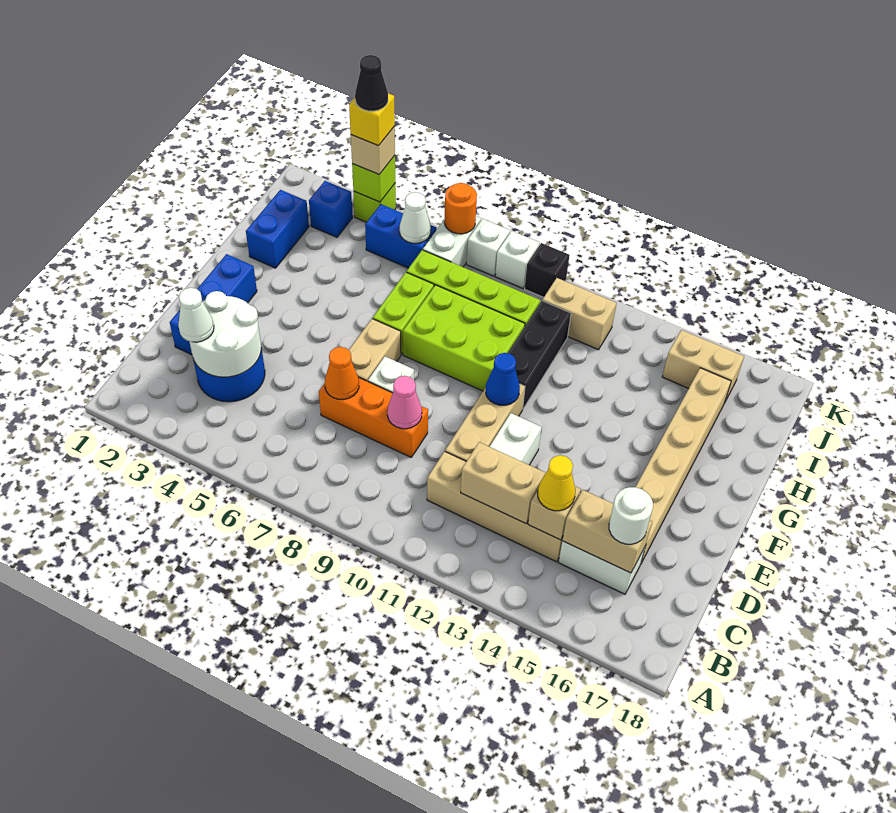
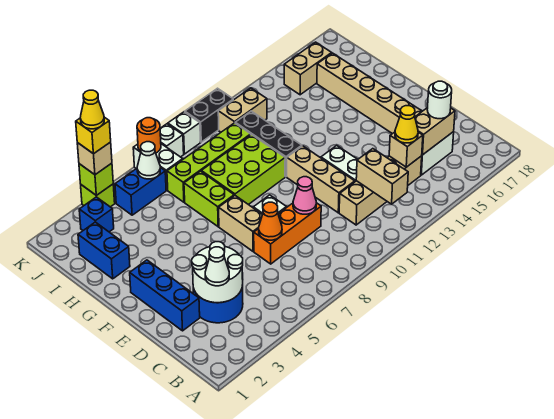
tan 1x2 brick [461,442,546,524] -> tan 1x2 brick turned to [356,149,408,204]
blue 1x1 cone [486,353,520,405] -> none
black 1x1 cone [355,55,388,111] -> yellow 1x1 cone [80,90,104,129]
black 1x1 brick [525,243,570,297] -> black 1x2 brick [185,88,233,142]

